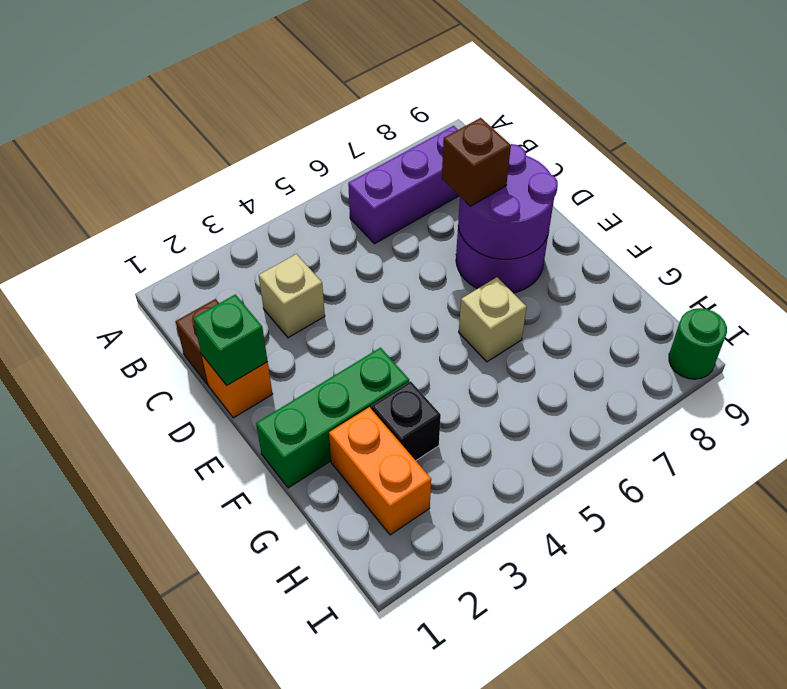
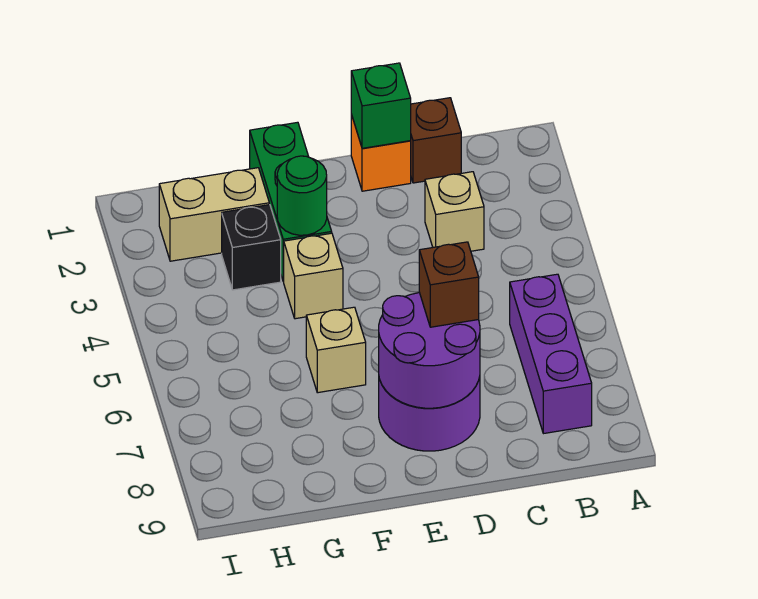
none -> tan 1x1 brick [283,233,343,319]
orange 1x2 brick [329,407,431,535] -> tan 1x2 brick [159,168,269,261]
green 1x1 round brick [669,308,727,379] -> green 1x1 round brick moved to [277,156,327,235]

